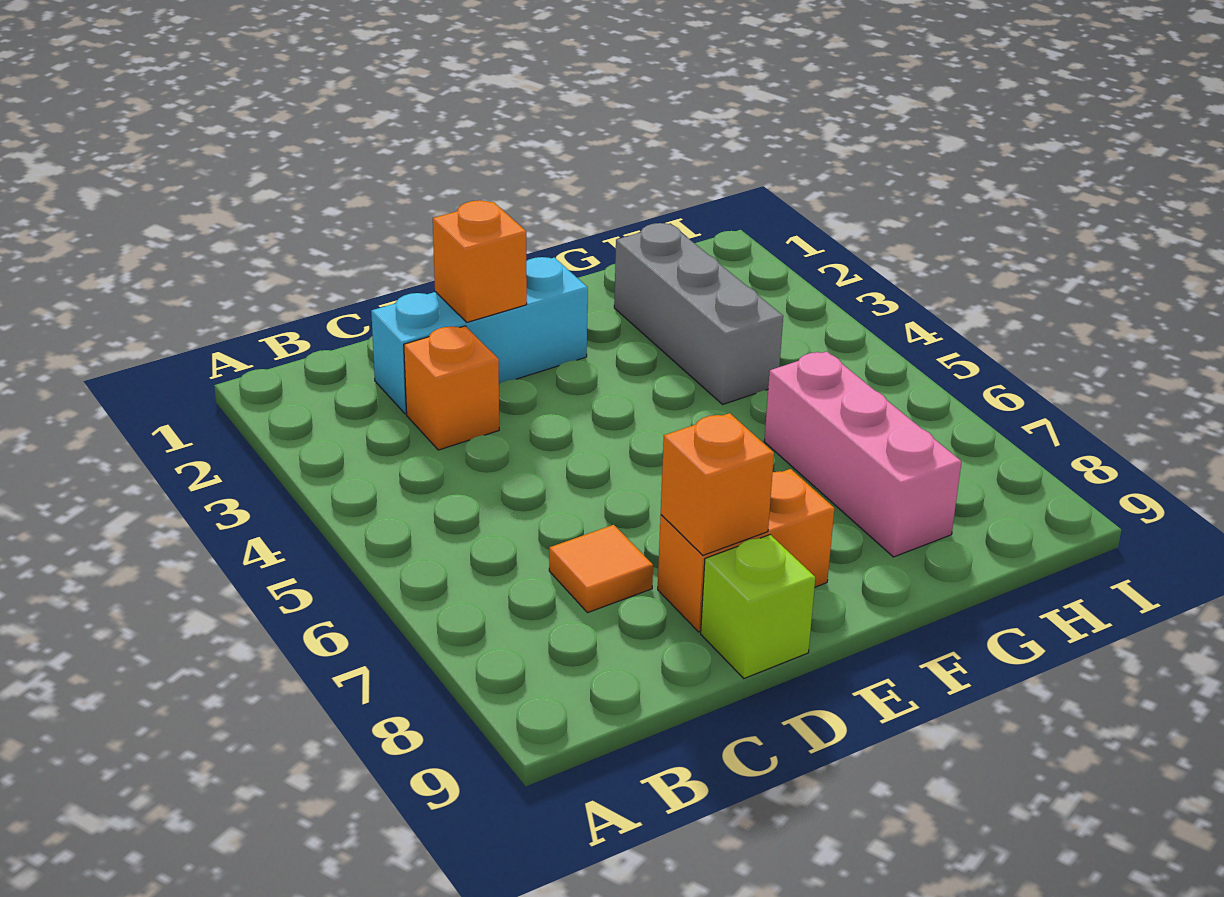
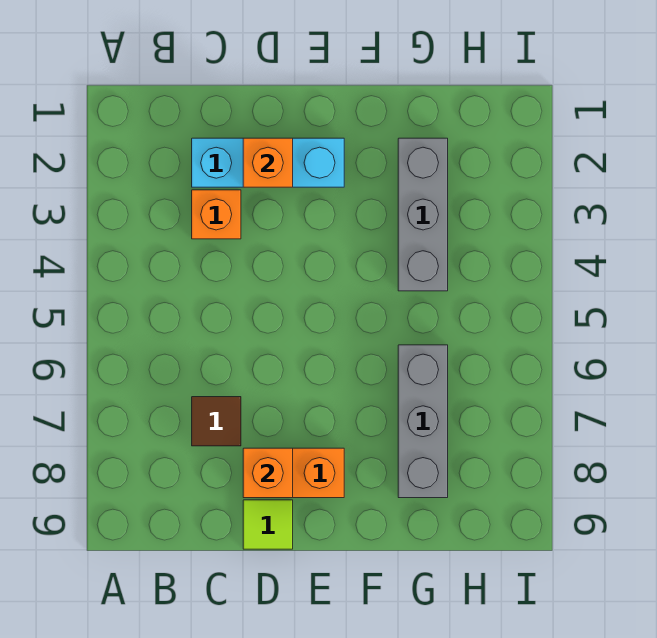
orange 1x1 tile [549,525,653,613] -> brown 1x1 tile [192,397,241,446]
lime 1x1 brick [701,535,815,678] -> lime 1x1 tile [243,500,293,549]
pink 1x3 brick [764,352,962,557] -> grey 1x3 brick [398,345,448,498]

